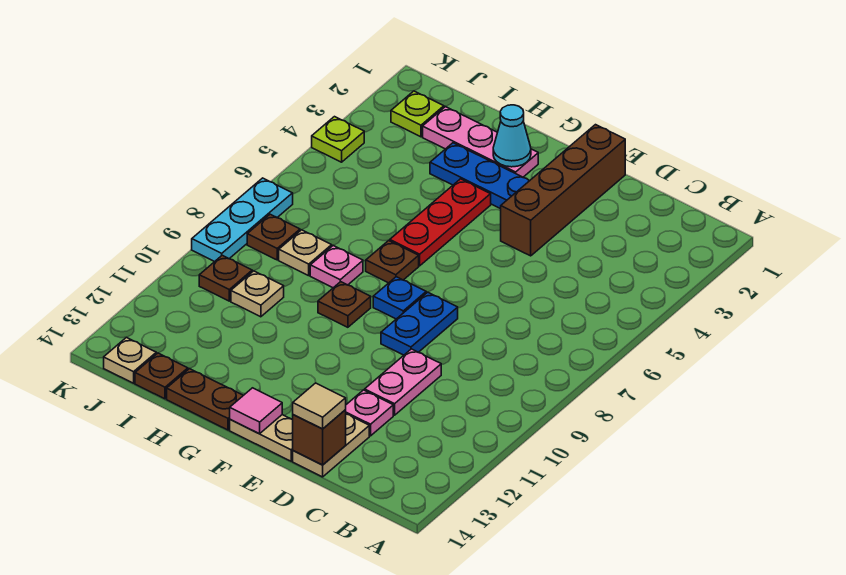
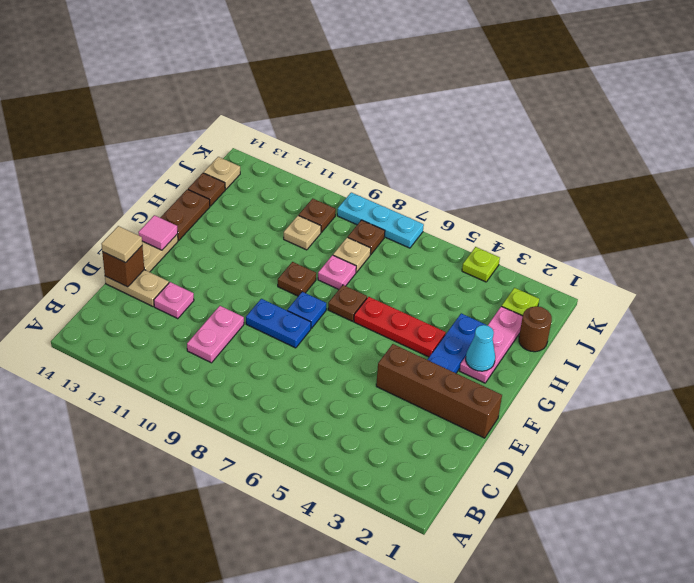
pink 1x2 plate [365,349,441,415] -> pink 1x2 plate turned to [187,306,244,363]
none -> brown 1x1 round brick [519,306,552,352]

